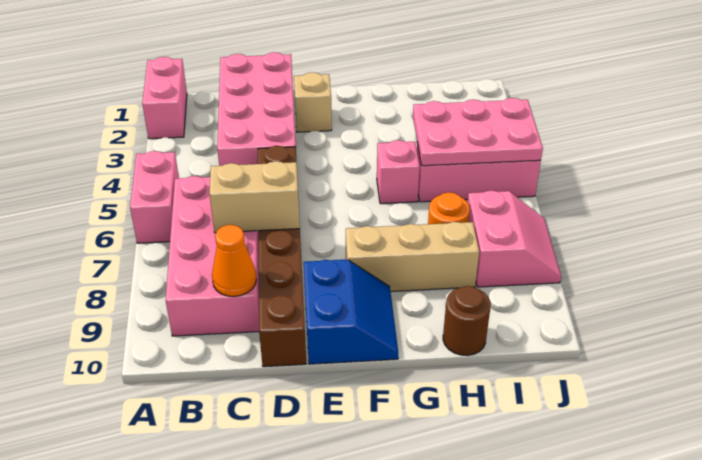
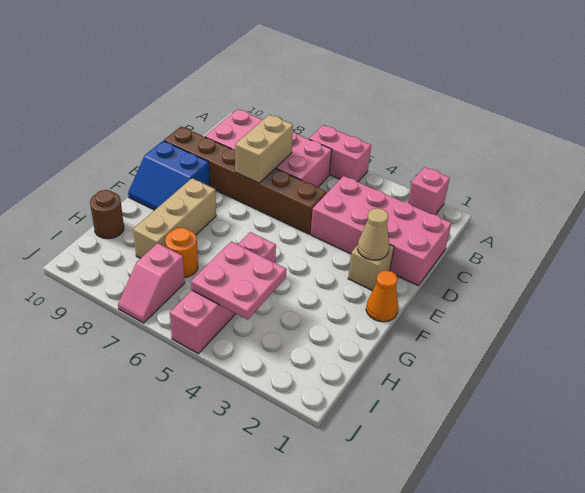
pink 1x2 brick [142,57,187,139] -> pink 1x1 brick [408,167,450,215]
orange 1x1 cone [212,225,256,297] -> orange 1x1 cone moved to [366,271,398,322]
none -> tan 1x1 cone [358,208,389,260]
pink 2x3 plate [413,98,543,166] -> pink 2x2 plate [191,241,286,320]
pink 2x2 slope [468,190,561,287] -> pink 1x2 slope [118,243,185,323]

